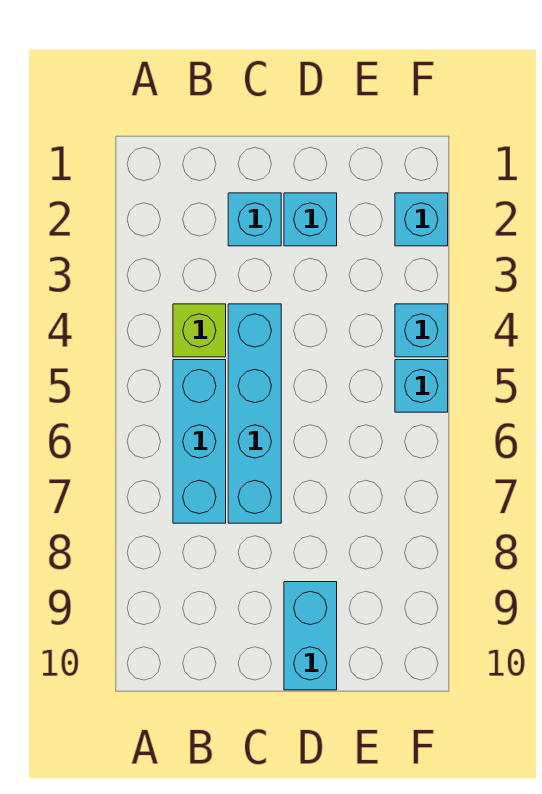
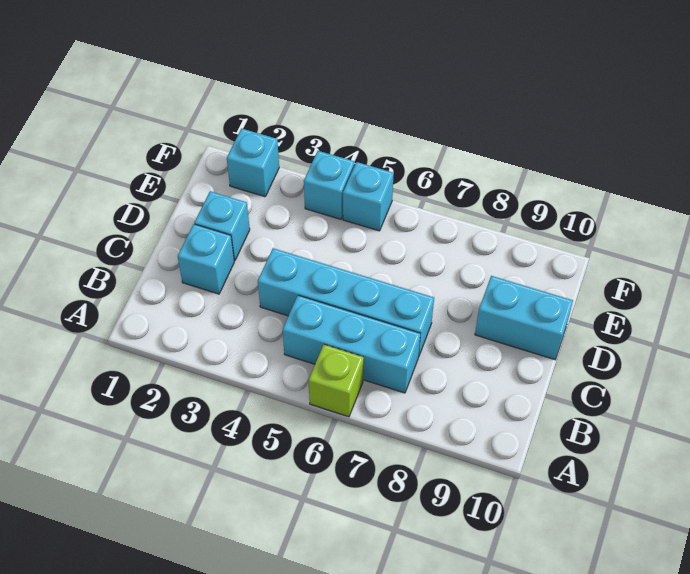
lime 1x1 brick [173,304,226,357] -> lime 1x1 brick moved to [309,345,364,417]

